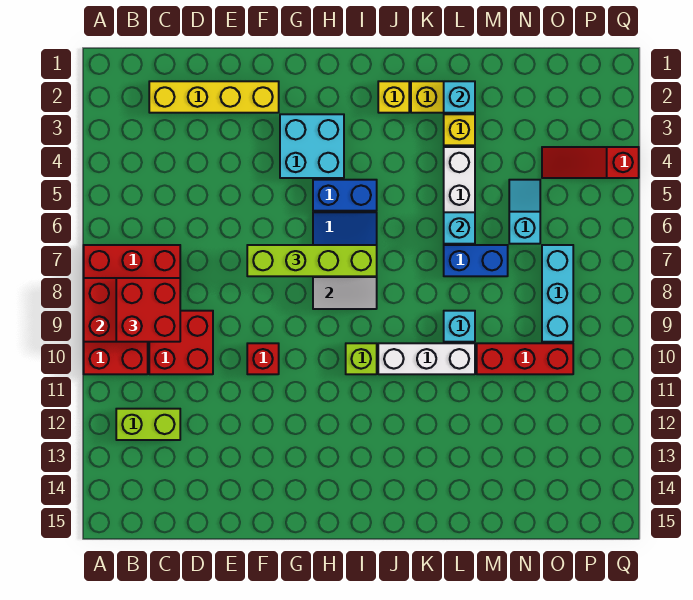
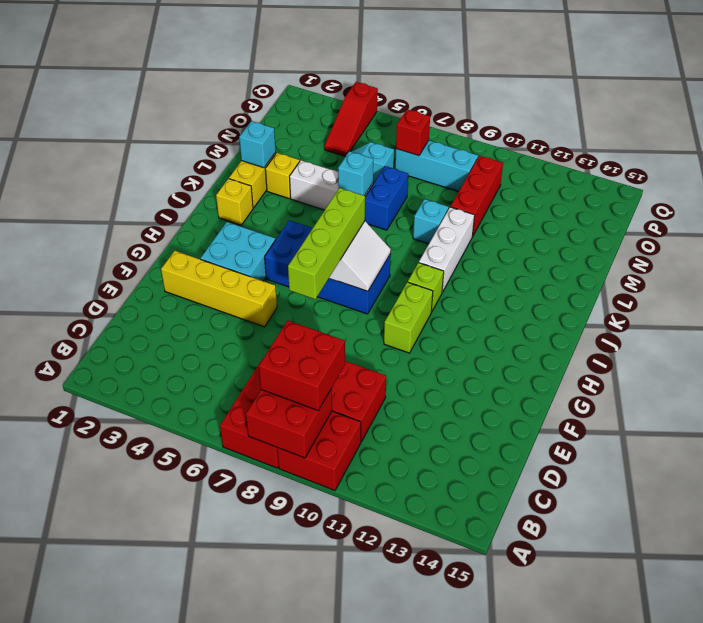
lime 1x2 brick [116,409,180,440] -> lime 1x2 brick moved to [384,282,433,353]
yellow 1x4 brick [149,81,279,113] -> yellow 1x4 brick turned to [161,251,277,327]
red 1x1 brick [247,343,279,374] -> red 1x1 brick moved to [396,109,430,156]

